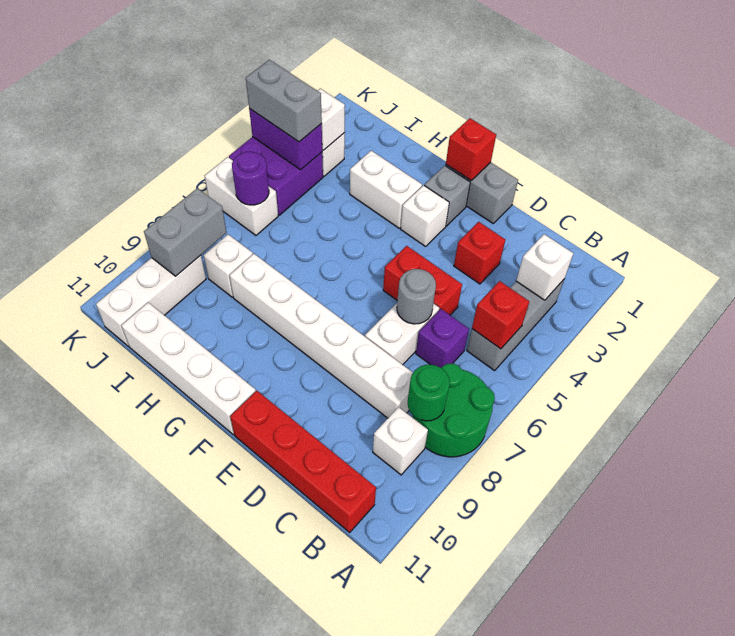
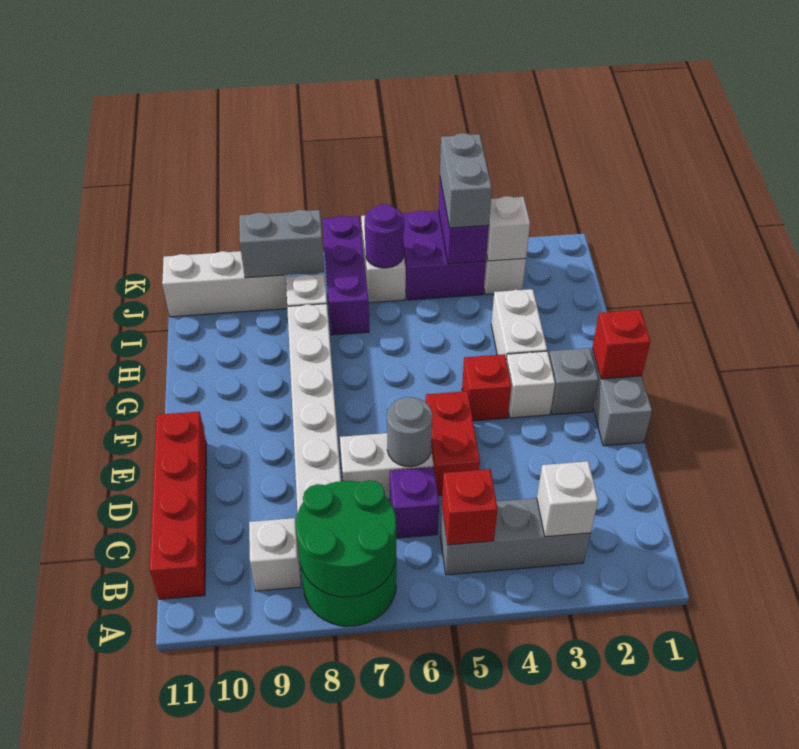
green 1x1 round brick [408,365,450,421] -> green 2x2 round brick [296,480,396,597]
red 1x1 brick [454,222,505,284] -> red 1x1 brick moved to [462,354,511,421]
white 1x4 brick [121,302,256,435] -> none
none -> purple 1x3 brick [322,216,369,335]

